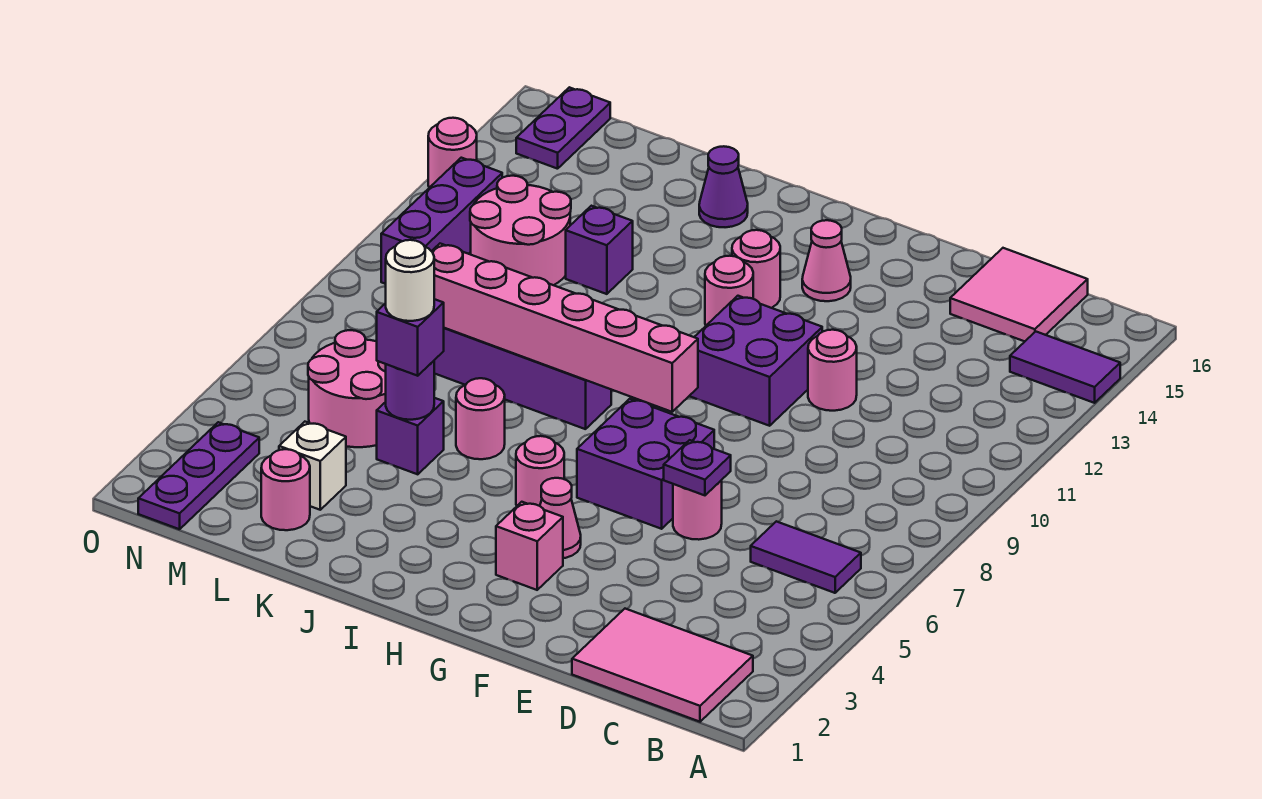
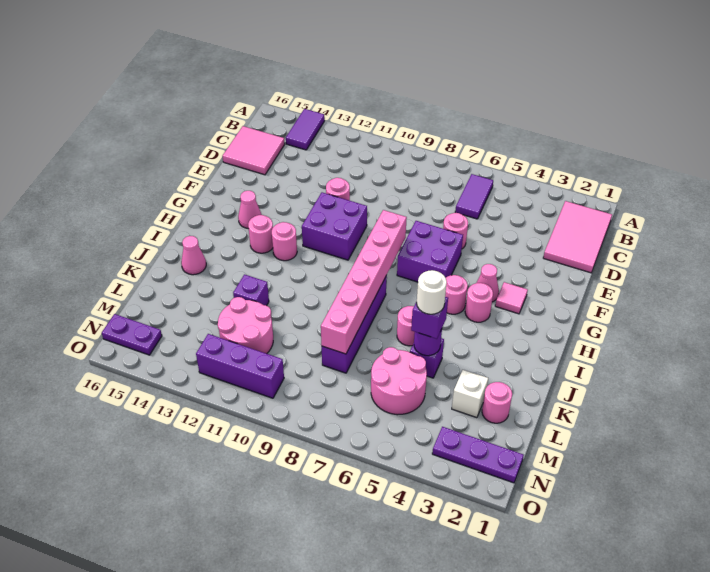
purple 1x1 plate [664,440,731,495] -> none
pink 1x1 brick [496,502,563,590] -> pink 1x1 tile [495,282,528,314]
purple 1x1 cone [699,146,748,227] -> pink 1x1 cone [181,236,206,275]
pink 1x1 round brick [428,118,477,188] -> pink 1x1 round brick moved to [465,283,493,322]

